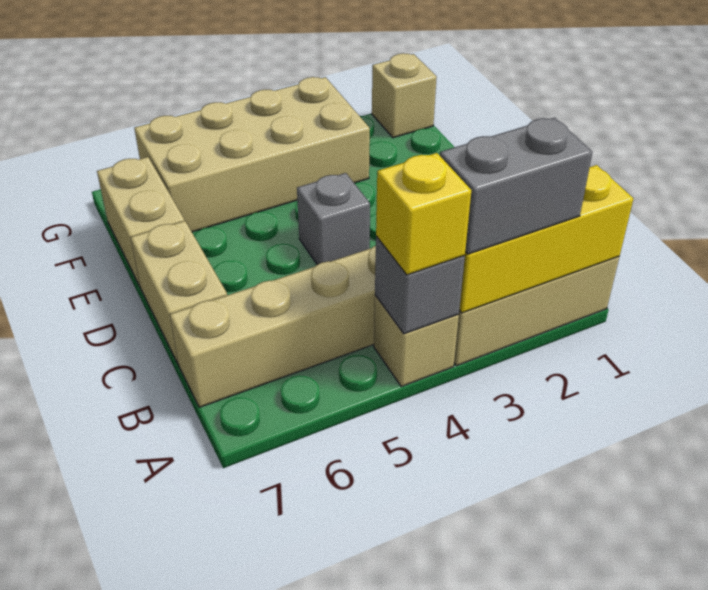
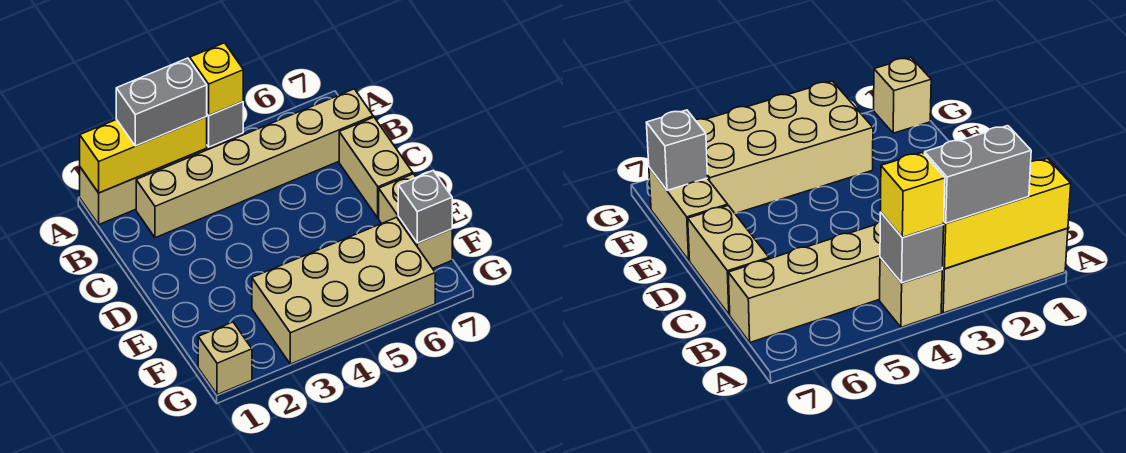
grey 1x1 brick [297,173,370,265] -> grey 1x1 brick moved to [398,171,452,243]

